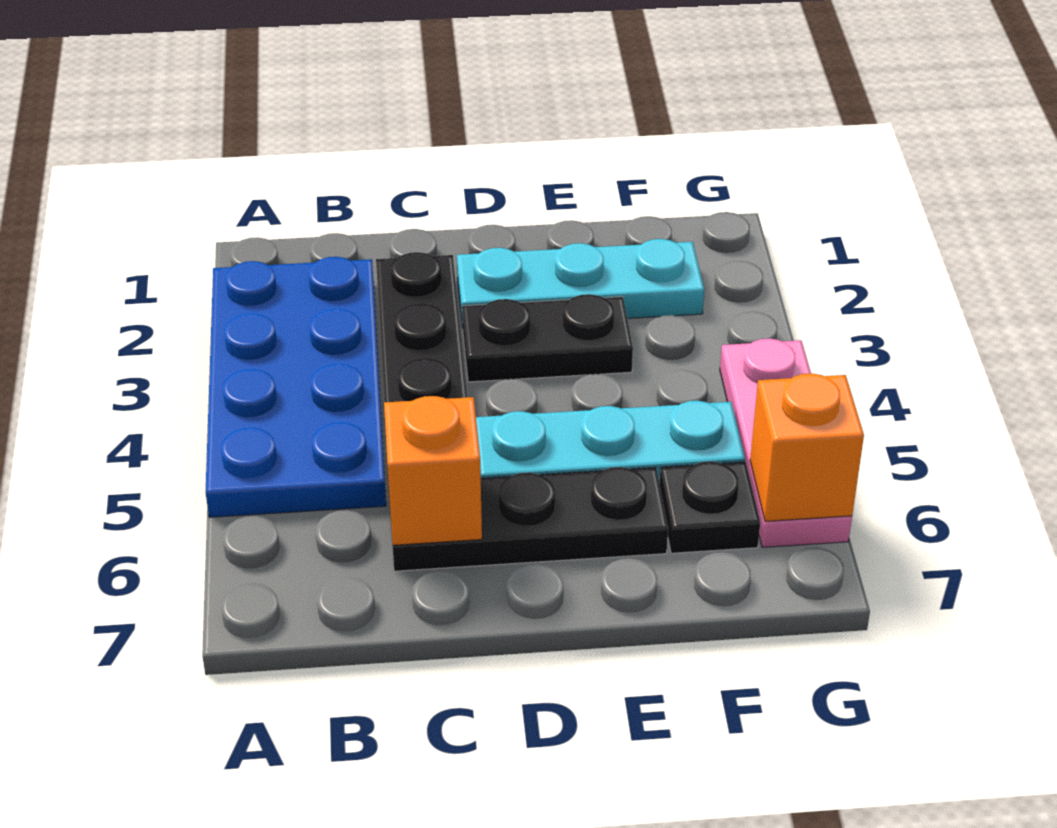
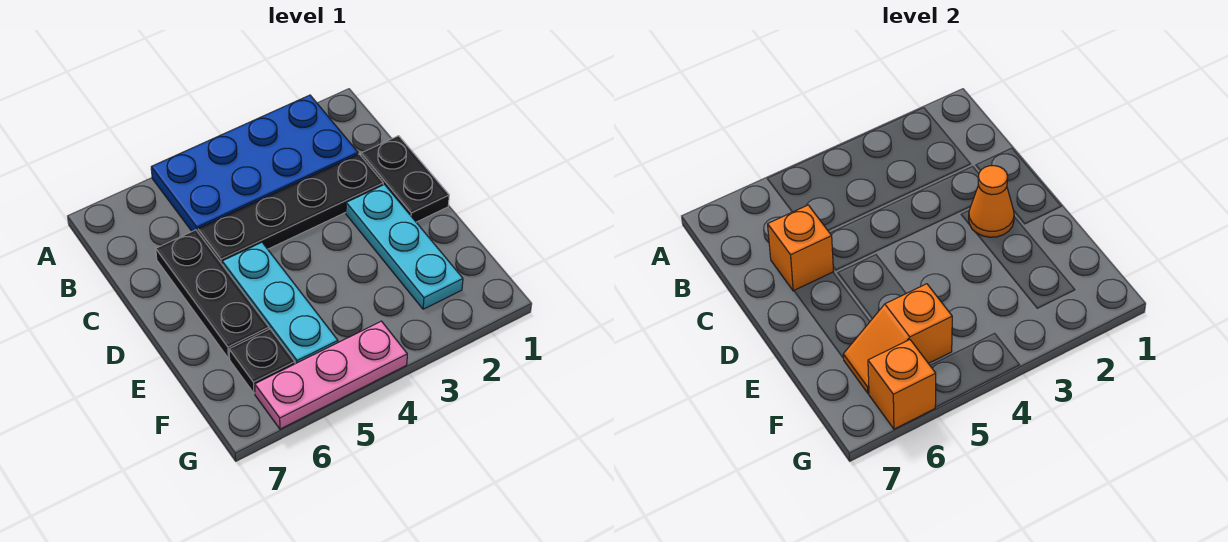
none -> orange 1x1 cone [969,166,1014,237]
black 1x2 plate [462,294,633,382] -> black 1x2 plate moved to [361,136,449,222]
none -> orange 1x2 slope [843,284,952,393]

